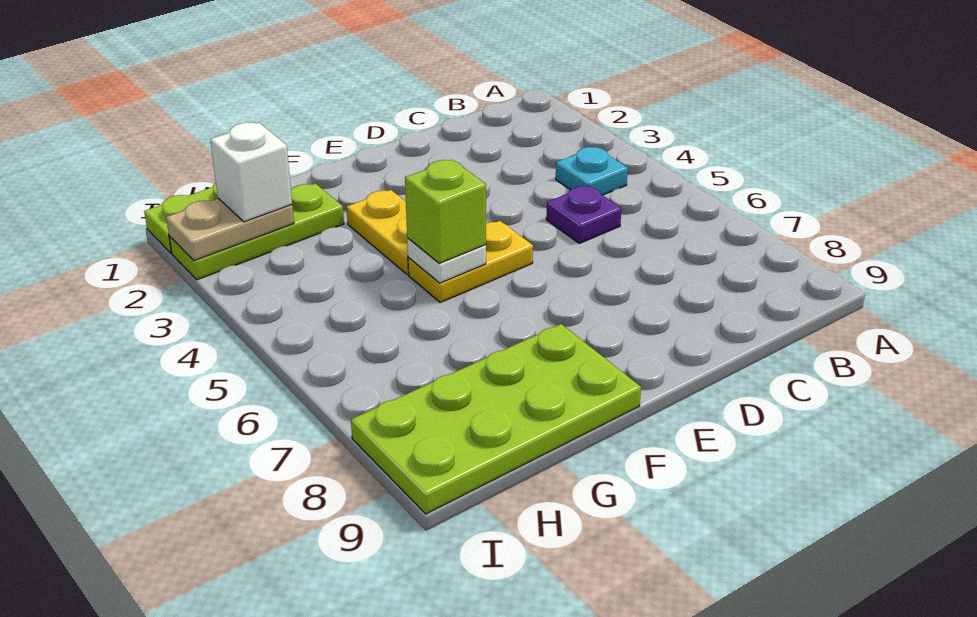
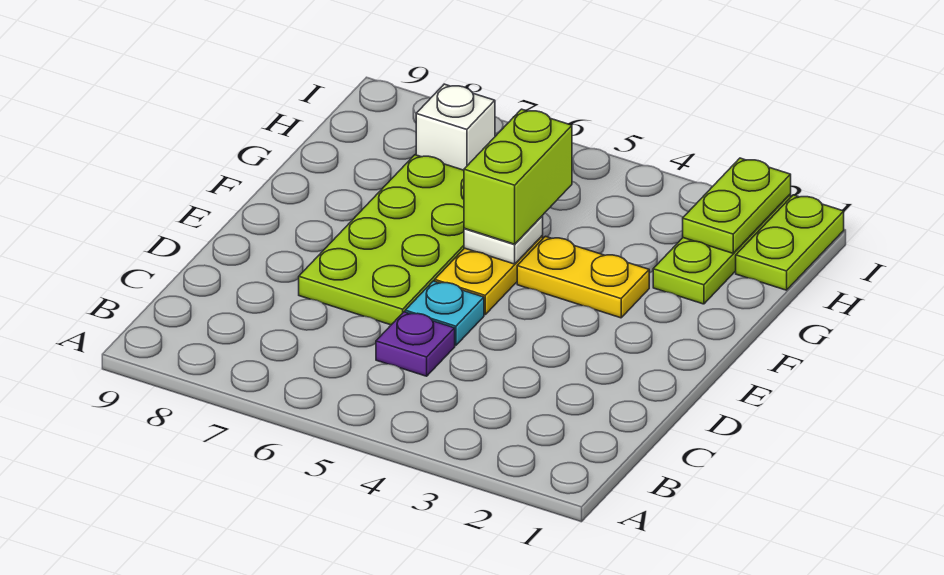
cyan 1x1 plate [556,147,628,195] -> cyan 1x1 plate moved to [405,281,484,345]
lime 1x1 brick [405,160,486,263] -> lime 1x2 brick [464,109,572,244]
lime 2x4 plate [351,324,641,514] -> lime 2x4 plate moved to [299,155,464,325]
tan 1x2 plate [166,199,294,261] -> lime 1x2 plate [683,158,791,253]
white 1x1 brick [210,122,292,222] -> white 1x1 brick moved to [416,84,495,170]

